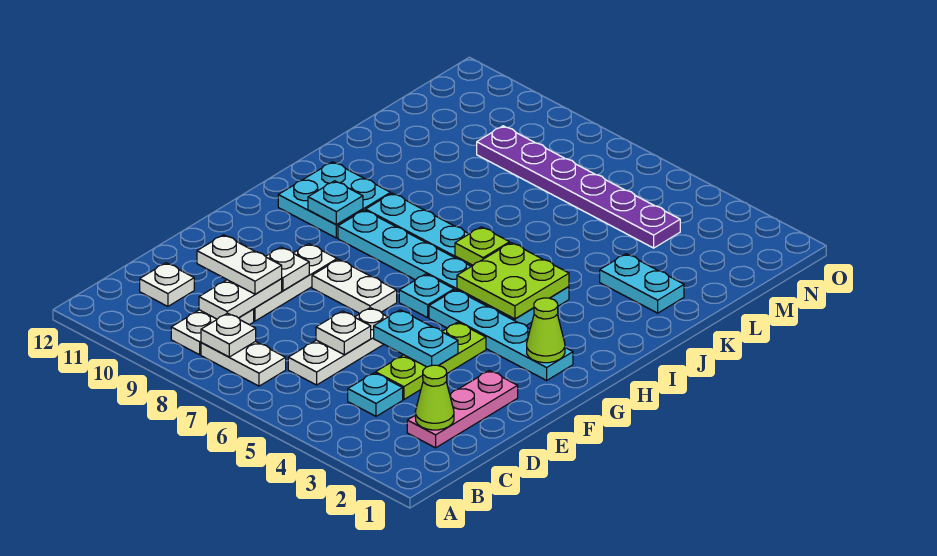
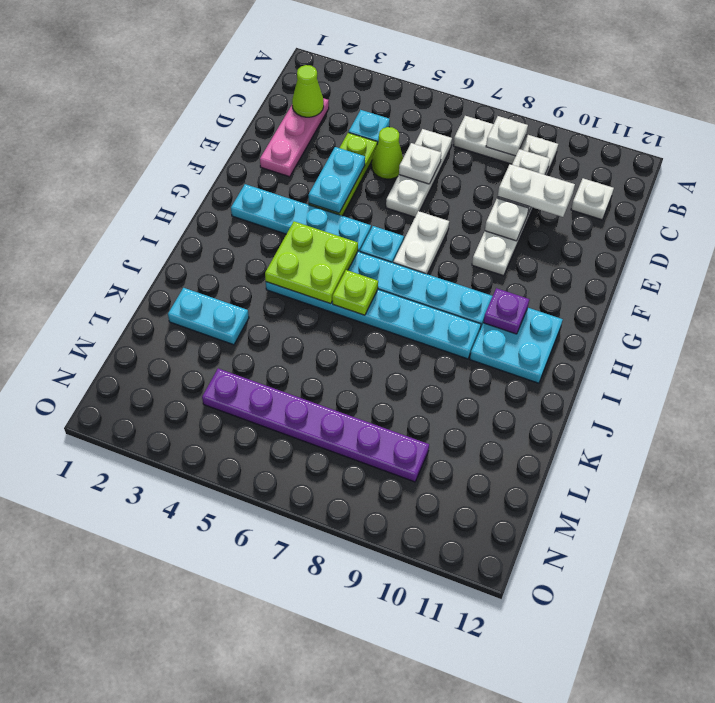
cyan 1x2 plate [374,310,458,367] -> cyan 1x2 plate turned to [309,147,365,213]
white 1x2 plate [312,259,397,313] -> white 1x2 plate turned to [393,211,449,274]
lime 1x1 cone [527,298,565,363] -> lime 1x1 cone moved to [372,127,403,179]
cyan 1x1 plate [308,181,363,225] -> purple 1x1 plate [483,288,529,334]

